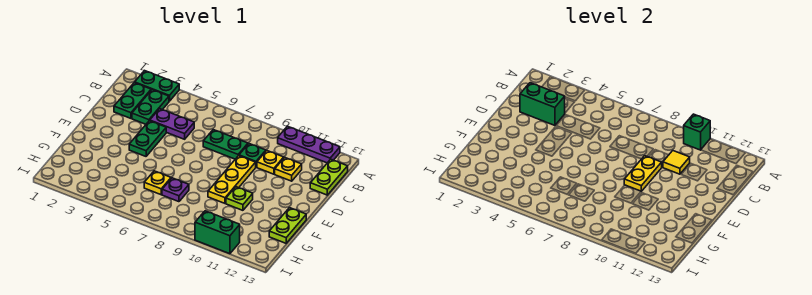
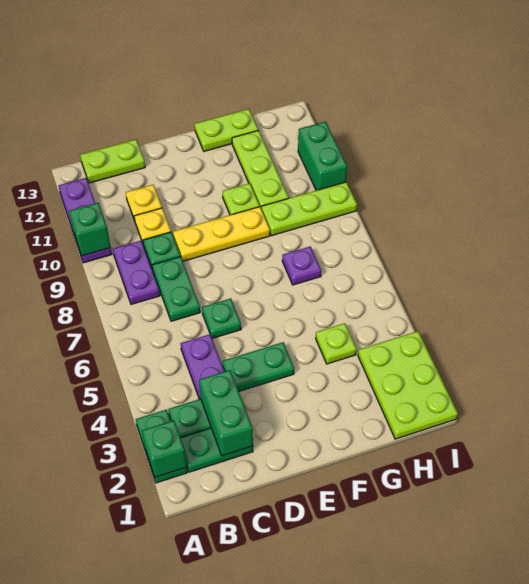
none -> green 1x1 brick [142,421,187,477]
none -> purple 1x2 plate [113,240,160,304]
yellow 1x1 tile [663,151,690,174] -> none
none -> green 1x1 plate [202,298,241,338]
yellow 1x2 plate [624,156,662,191] -> none
none -> lime 1x1 plate [316,323,357,364]
yellow 1x1 plate [144,171,171,195] -> none
none -> lime 1x3 plate [262,182,357,236]
none -> lime 1x3 plate [232,130,289,209]
none -> lime 2x3 plate [358,331,458,439]

